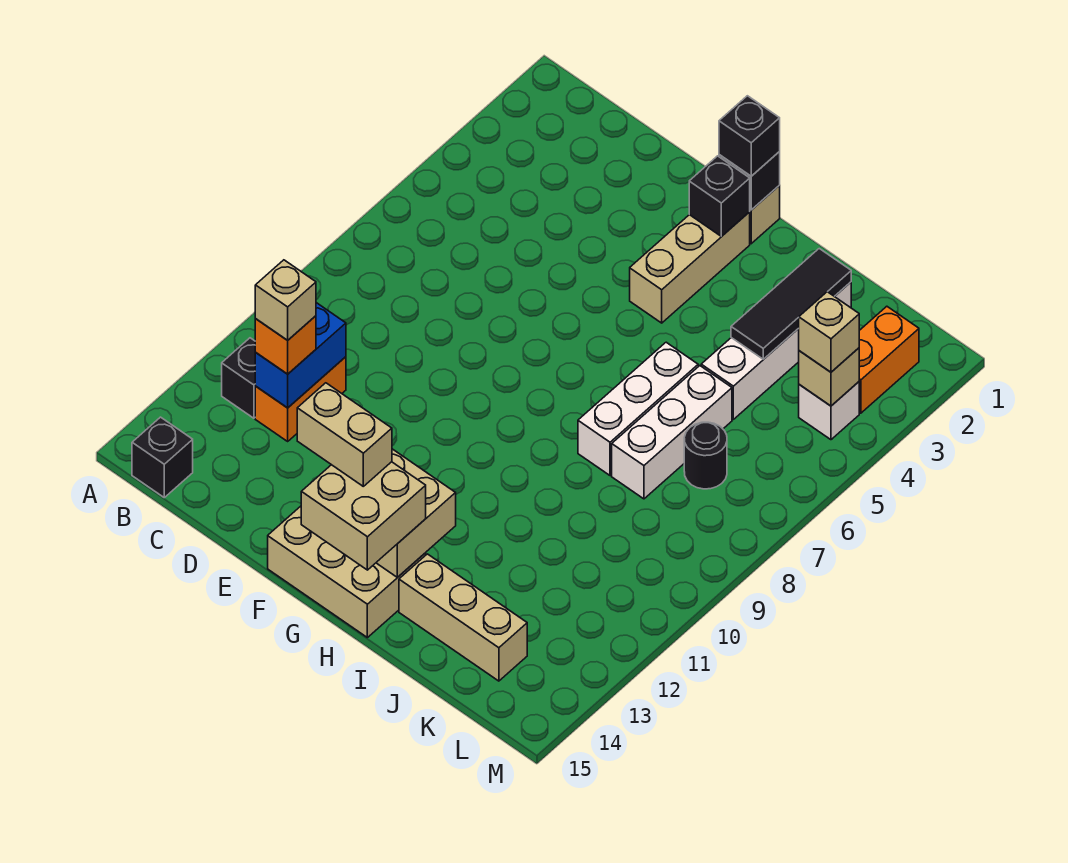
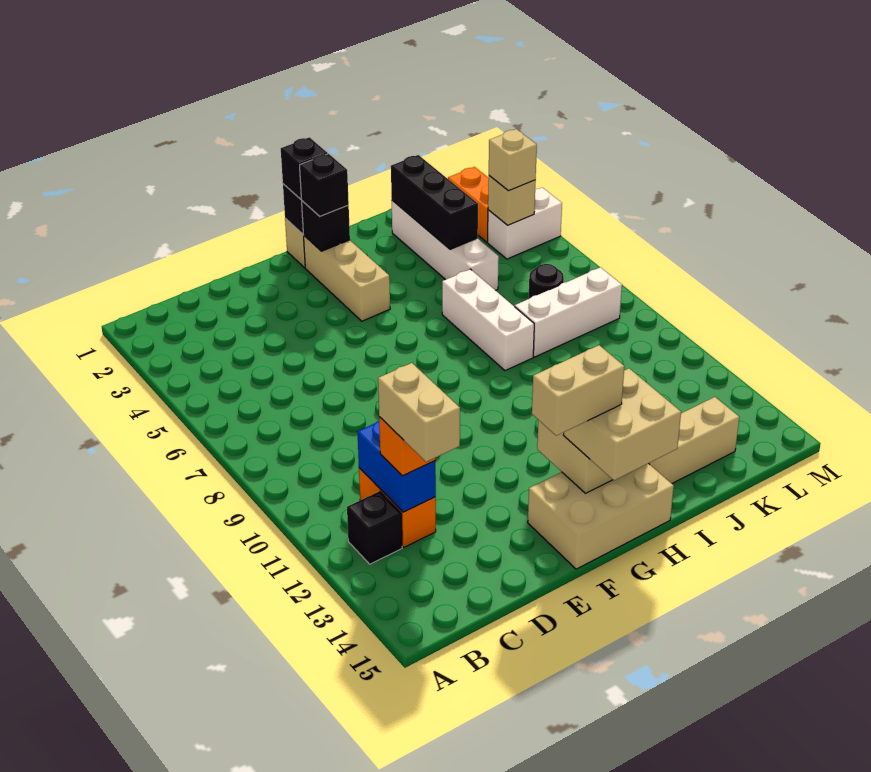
black 1x1 brick [132,417,193,497] -> black 1x1 brick moved to [300,154,349,216]
tan 1x1 brick [255,260,316,340] -> tan 1x2 brick [378,363,460,462]
black 1x3 tile [731,249,851,359] -> black 1x3 brick [391,155,478,249]
white 1x3 brick [612,366,732,499] -> white 1x3 brick turned to [515,267,622,357]
white 1x1 brick [799,382,859,440] -> white 1x2 brick [487,188,562,259]

